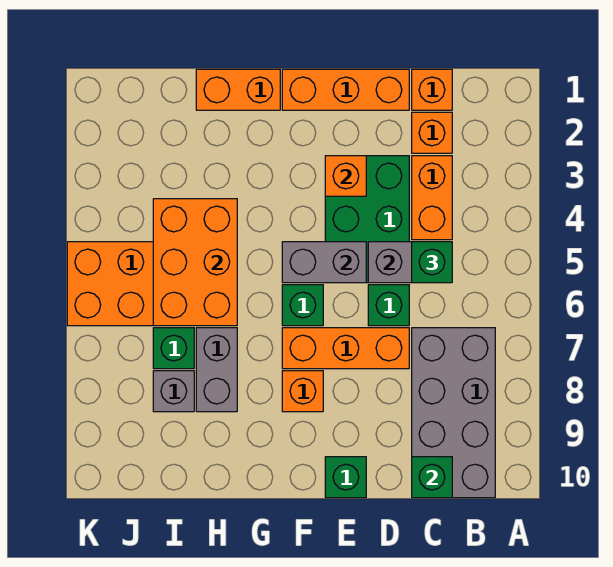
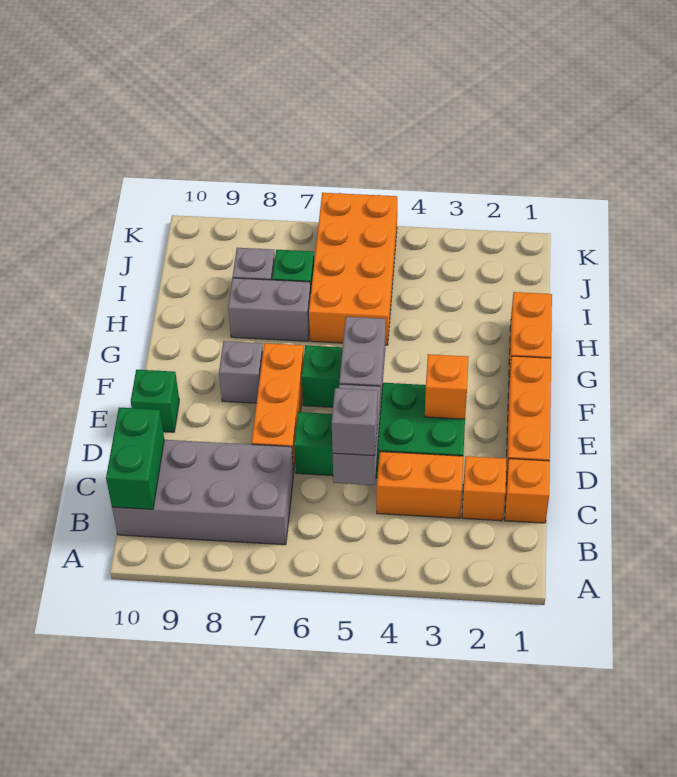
green 1x1 brick [412,242,452,283] -> grey 1x1 brick [332,388,378,456]
green 1x1 brick [412,457,452,498] -> green 1x2 brick [106,408,164,509]
orange 1x1 brick [282,371,323,412] -> grey 1x1 brick [219,341,263,403]
orange 2x3 brick [153,199,237,326] -> none

